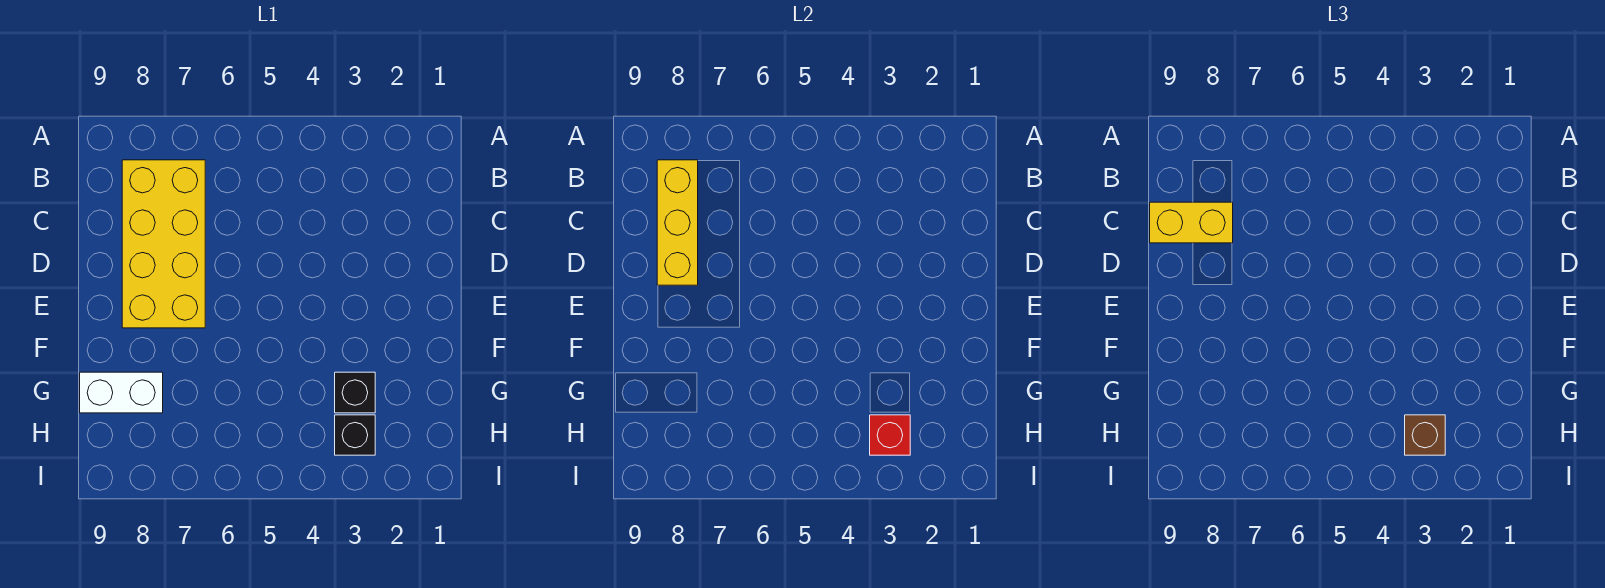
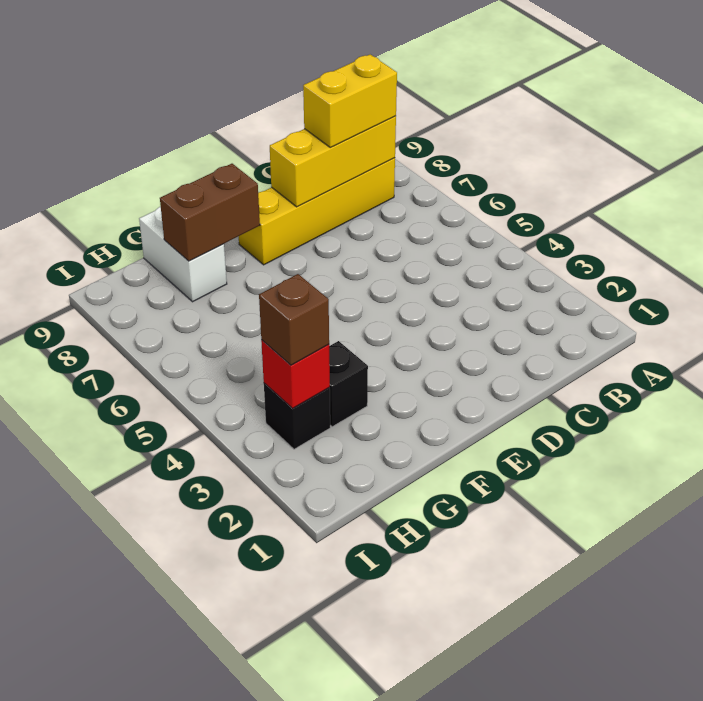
yellow 2x4 brick [122,160,205,328] -> yellow 1x4 brick [239,158,395,265]
yellow 1x2 brick [1150,202,1233,243] -> yellow 1x2 brick turned to [303,54,397,147]
none -> brown 1x2 brick [160,164,260,261]

